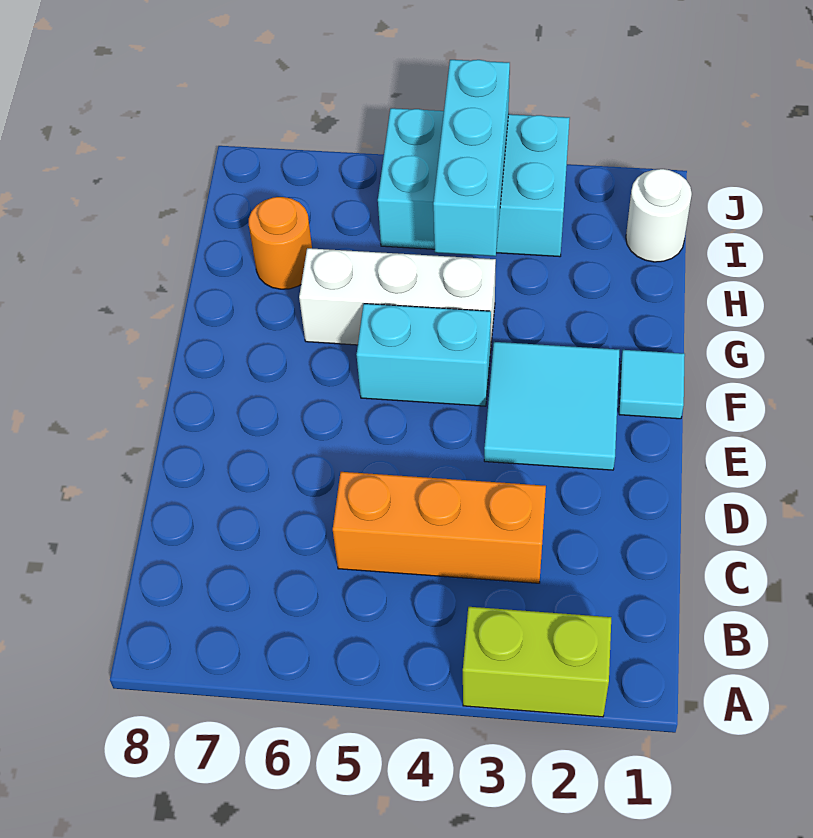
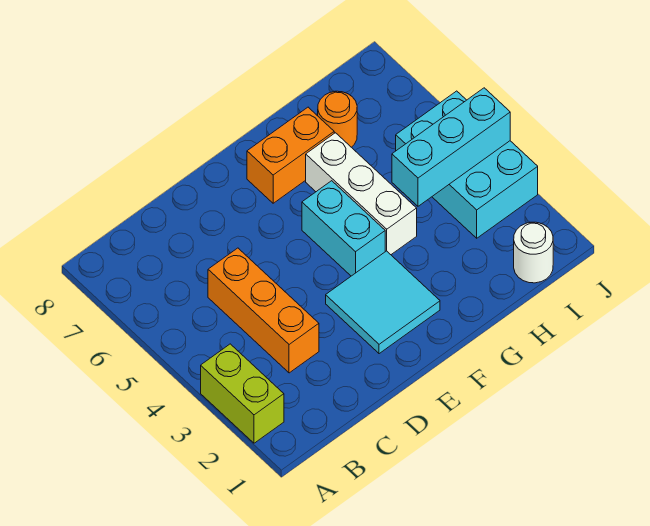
cyan 1x1 tile [619,350,685,419] -> none
none -> orange 1x2 brick [247,107,334,203]

